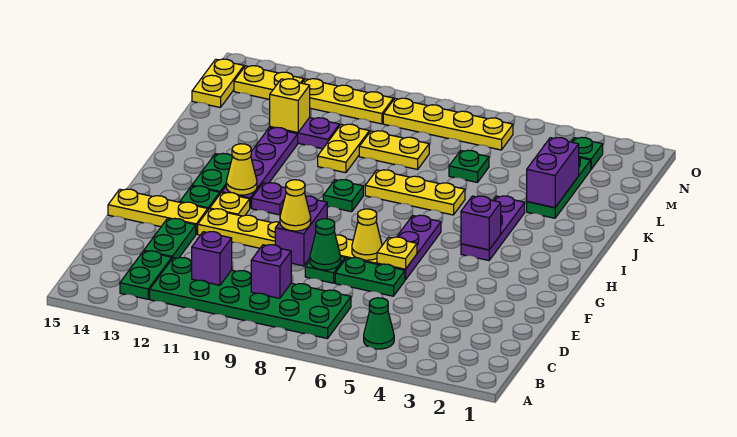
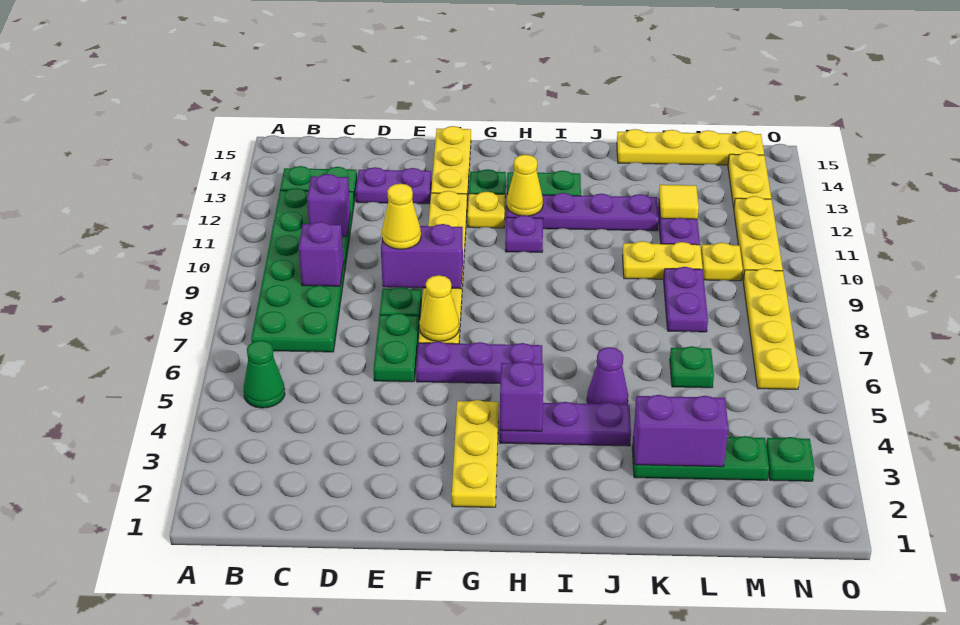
green 1x2 plate [144,218,196,258] -> purple 1x2 plate [356,167,431,204]
green 1x1 cone [310,219,341,270] -> none
yellow 1x1 plate [377,237,417,269] -> yellow 1x1 plate moved to [701,243,743,281]
green 1x1 plate [323,180,363,212] -> none
none -> purple 1x1 cone [587,347,628,404]
yellow 1x3 plate [365,170,465,215] -> yellow 1x3 plate moved to [452,400,499,507]
yellow 1x2 plate [359,131,429,169] -> purple 1x2 plate [664,267,708,332]
yellow 1x1 brick [270,79,310,133] -> yellow 1x1 tile [659,185,699,219]
yellow 1x2 plate [192,59,244,108] -> yellow 1x4 plate [617,129,764,165]

